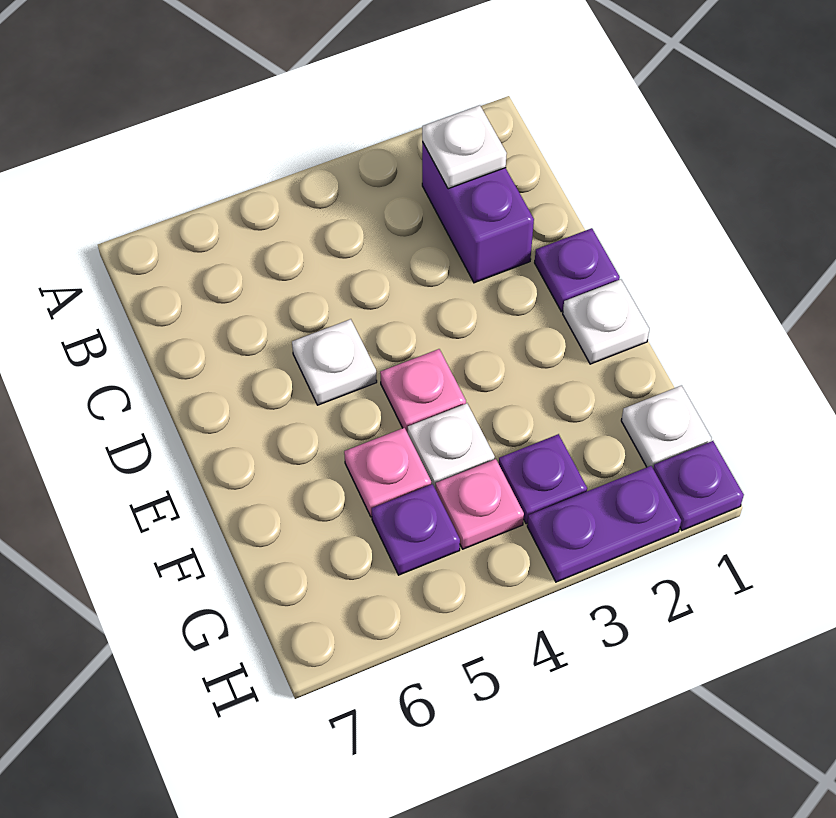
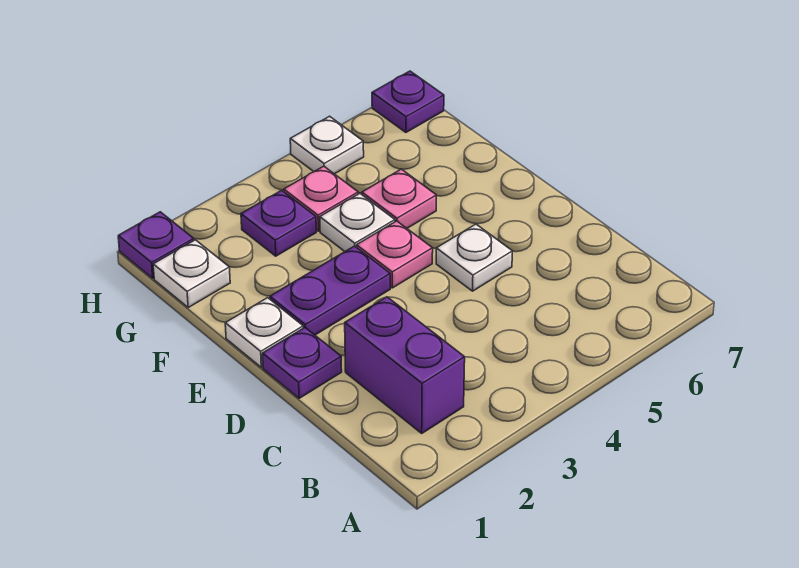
white 1x1 plate [422,105,507,189] -> white 1x1 plate moved to [290,116,364,174]
purple 1x1 plate [372,484,460,575] -> purple 1x1 plate moved to [372,71,444,132]
purple 1x2 plate [527,466,681,582] -> purple 1x2 plate moved to [270,246,390,335]

